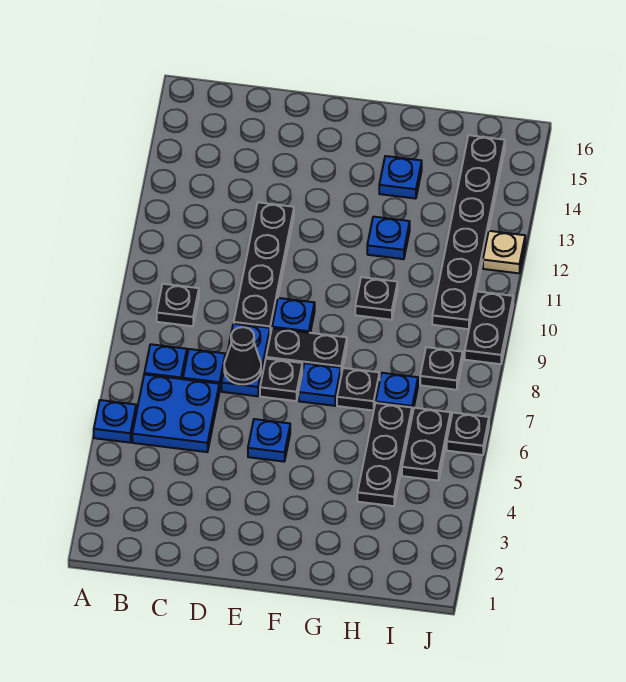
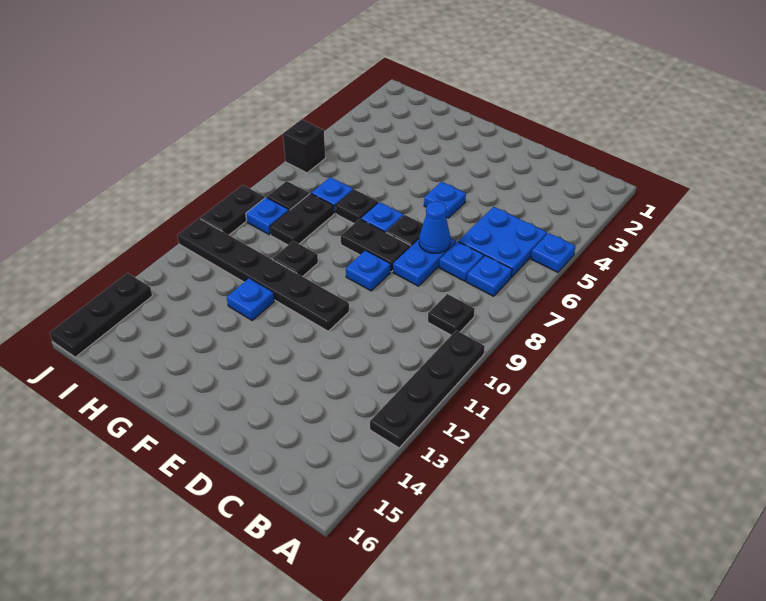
black 1x1 cone [224,327,261,384] -> blue 1x1 cone [419,201,451,253]
black 1x4 plate [234,202,294,334] -> black 1x4 plate moved to [370,330,485,448]
blue 1x1 plate [379,156,422,199] -> blue 1x1 plate moved to [246,197,289,235]
black 1x3 plate [357,403,412,506] -> black 1x3 plate moved to [50,273,152,357]
black 1x2 plate [402,408,451,481] -> black 1x2 plate moved to [270,193,334,245]
black 1x6 plate [432,135,505,329] -> black 1x6 plate turned to [177,218,349,331]
black 1x1 plate [447,413,489,455] -> black 1x1 brick [283,120,325,173]
tan 1x1 plate [483,231,525,273] -> none

